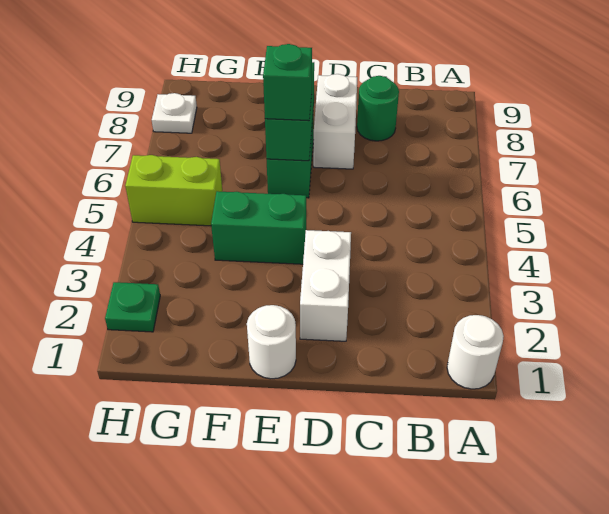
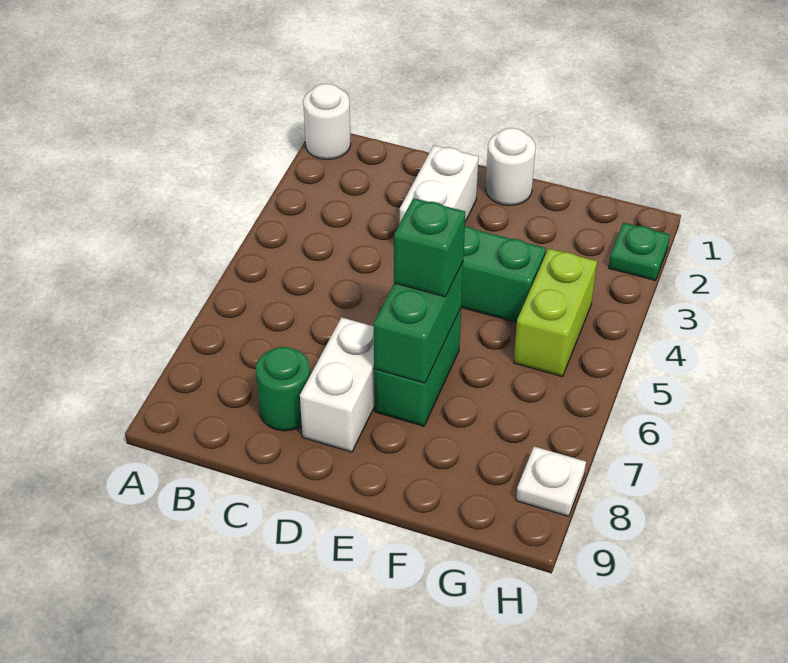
lime 1x2 brick [125,155,222,226] -> lime 1x2 brick turned to [514,248,597,377]

